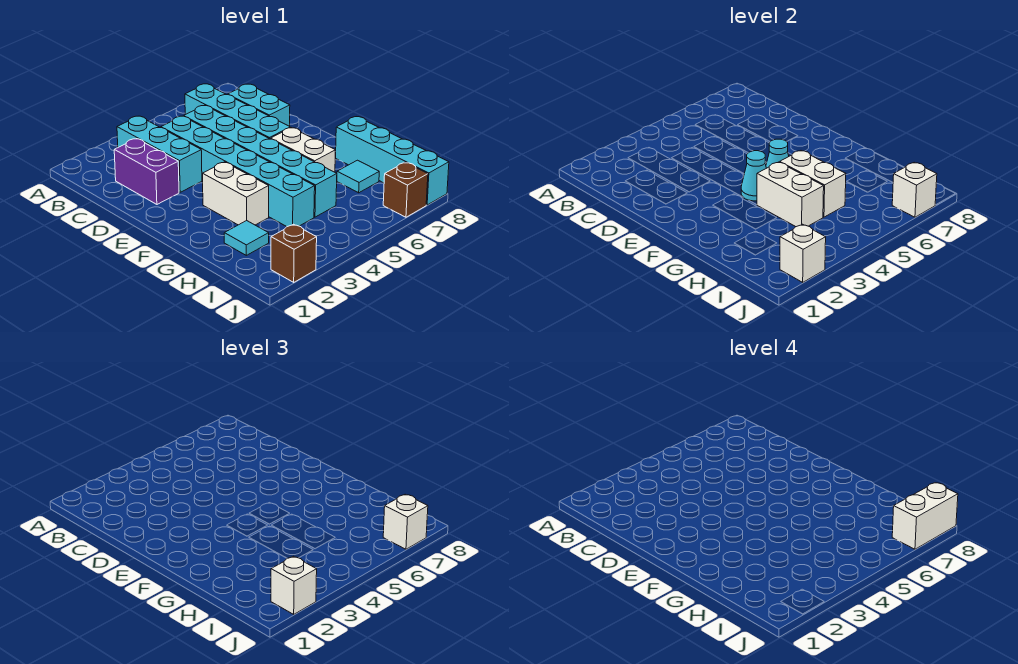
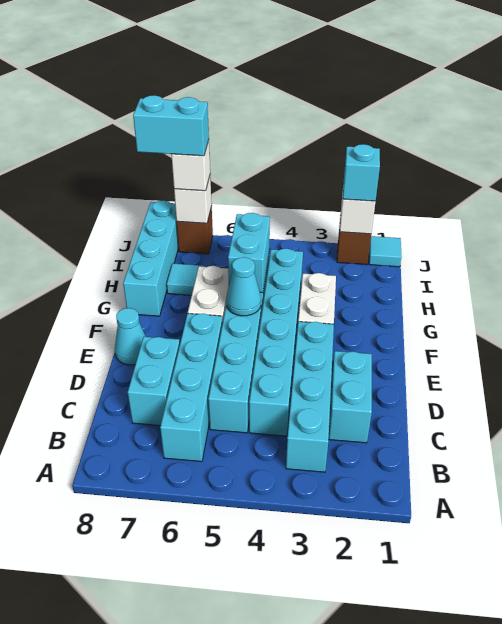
cyan 1x3 brick [117,116,202,192] -> cyan 1x4 brick [286,322,334,472]
purple 1x2 brick [114,139,179,204] -> cyan 1x2 brick [329,351,372,443]
cyan 1x1 cone [741,151,766,201] -> cyan 1x1 cone moved to [115,308,146,365]
white 1x2 brick [757,162,824,227] -> none
white 1x2 brick [780,151,846,217] -> cyan 1x2 brick [228,213,270,293]
cyan 1x1 tile [224,221,269,255] -> cyan 1x1 tile moved to [369,236,402,267]
white 1x1 brick [271,556,317,614] -> cyan 1x1 brick [343,144,380,201]
white 1x2 brick [892,483,958,549] -> cyan 1x2 brick [133,95,209,156]

